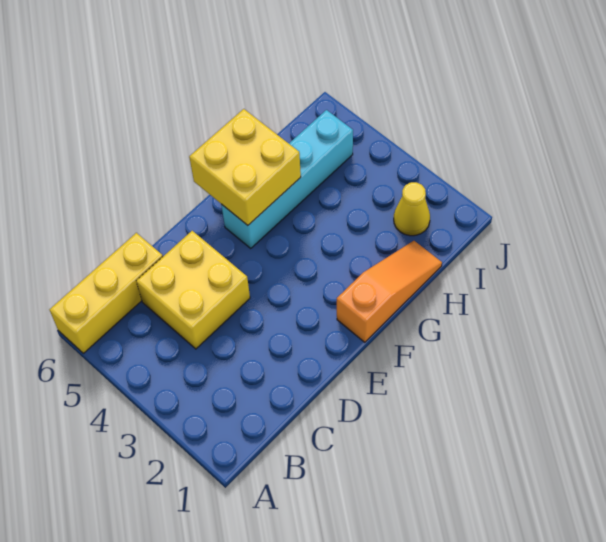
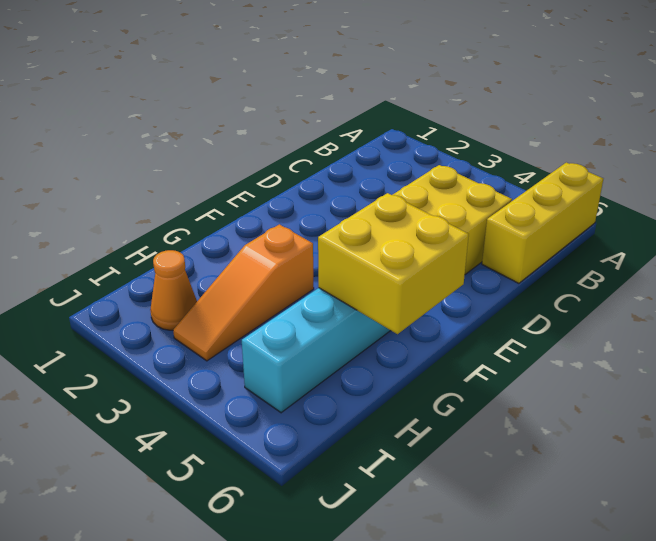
orange 1x3 slope [337,241,442,342] -> orange 1x3 slope moved to [173,224,314,361]
yellow 1x1 cone [394,182,430,236] -> orange 1x1 cone [150,250,197,330]

